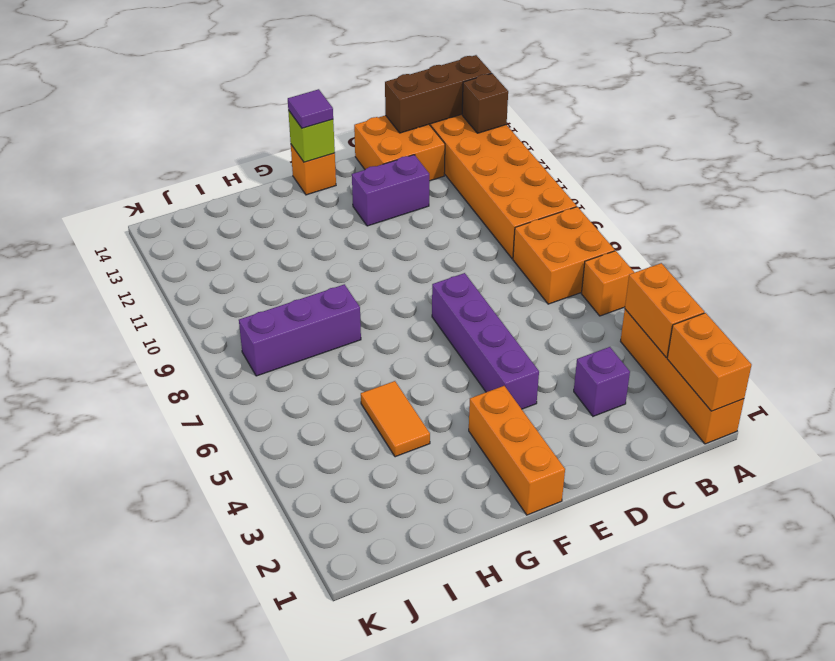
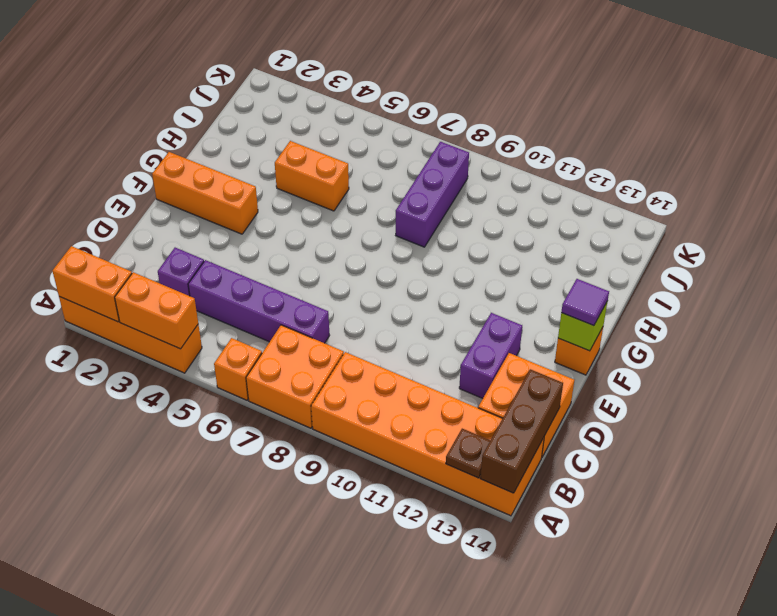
brown 1x1 brick [462,73,508,133] -> brown 1x1 plate [446,429,490,478]
purple 1x4 brick [432,273,539,409] -> purple 1x4 brick moved to [188,260,330,343]
orange 1x2 tile [361,381,430,457] -> orange 1x2 brick [275,141,349,211]

